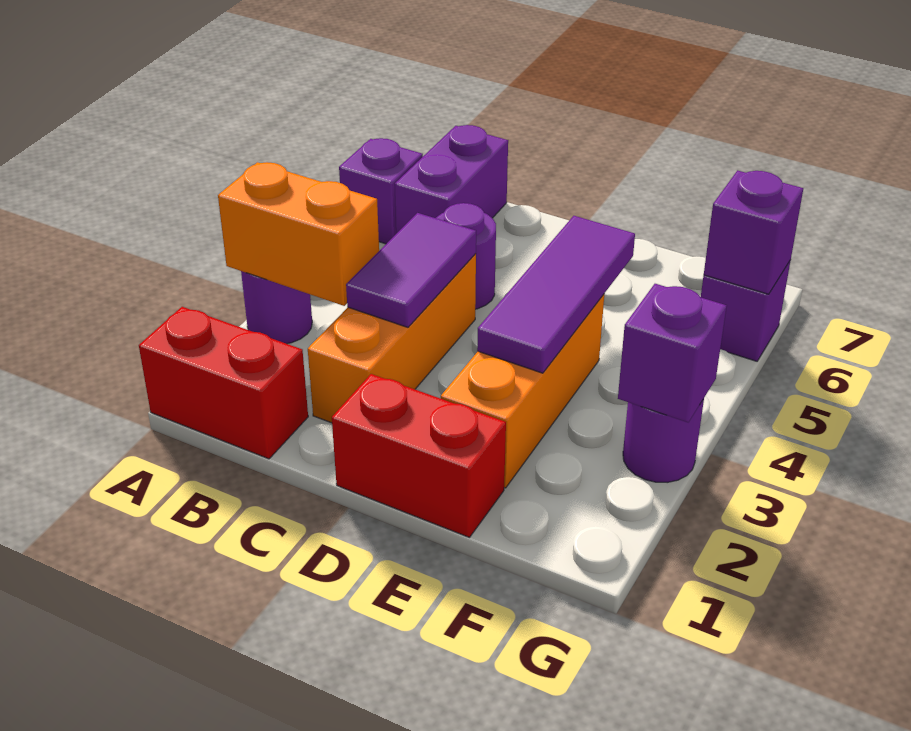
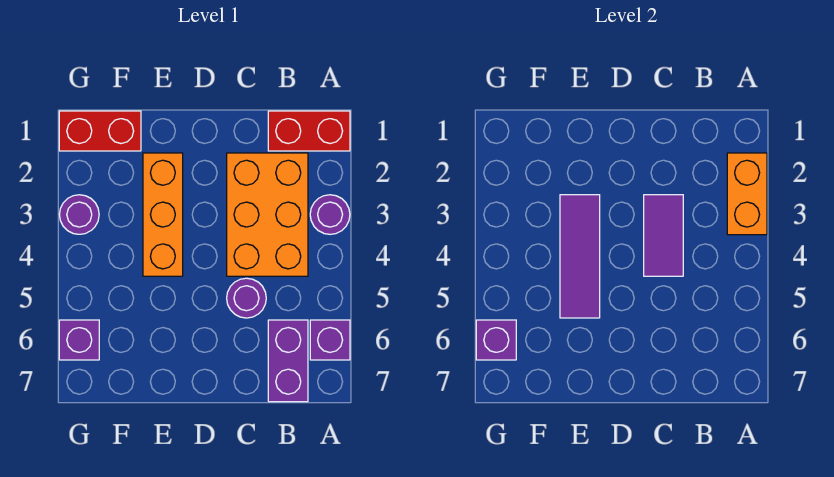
orange 1x2 brick [218,162,379,306] -> orange 1x2 brick turned to [727,153,767,235]
orange 1x3 brick [308,254,476,423] -> orange 2x3 brick [227,153,308,276]
red 1x2 brick [332,374,506,537] -> red 1x2 brick moved to [59,111,141,151]
purple 1x1 brick [618,284,727,422] -> none

